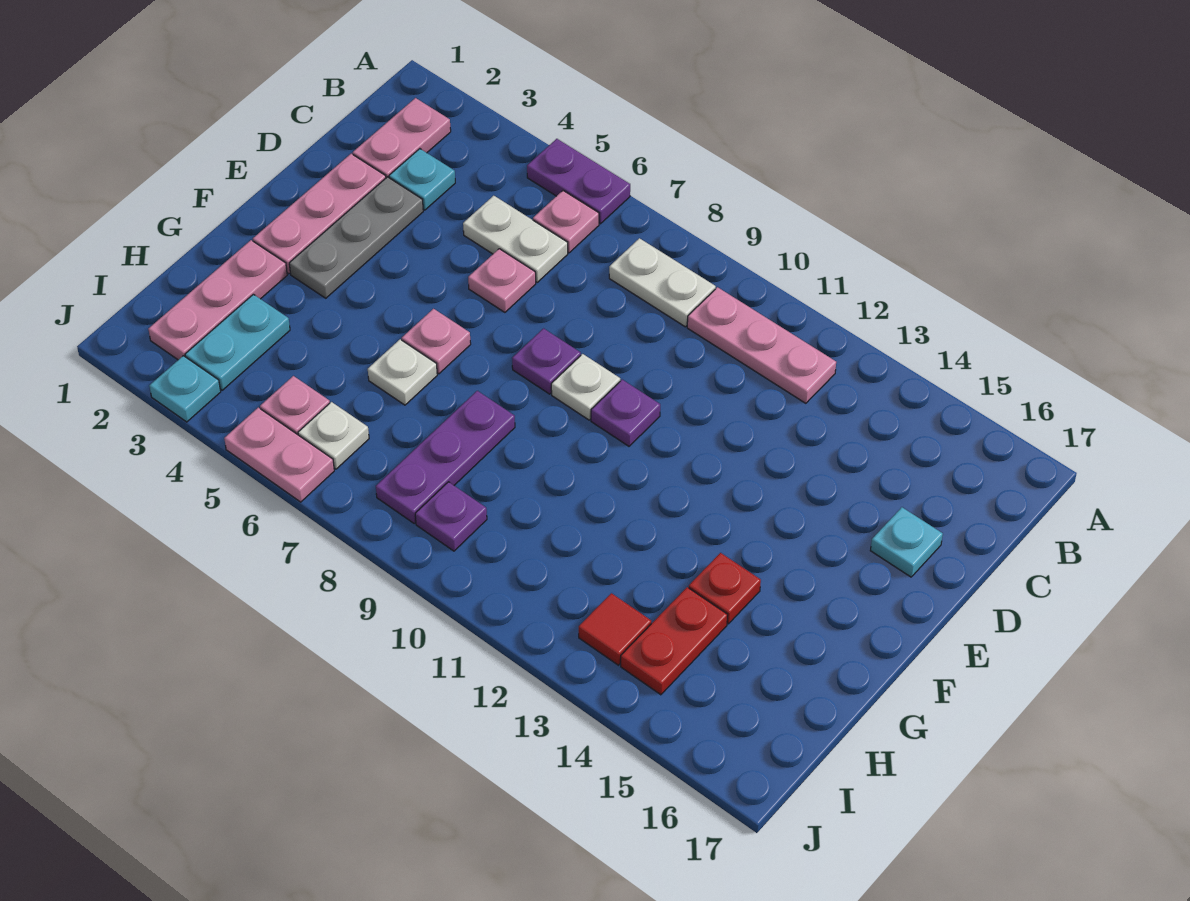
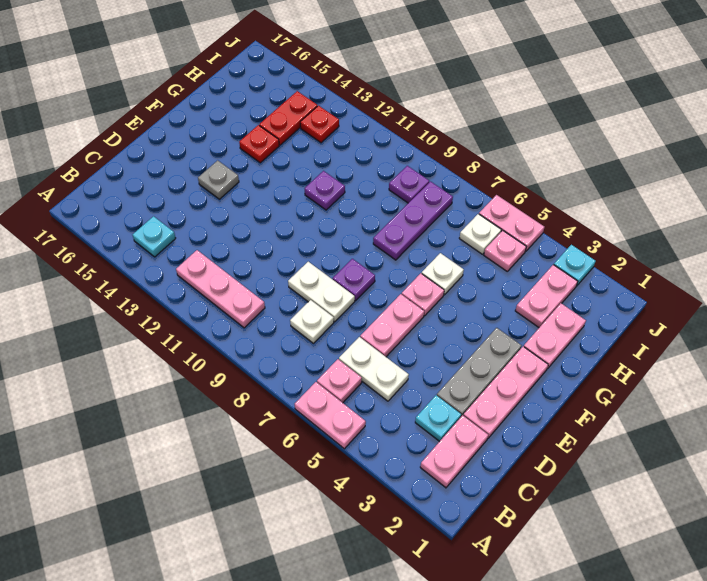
purple 1x2 plate [527,139,630,224] -> pink 1x2 plate [295,382,366,449]
white 1x2 plate [609,238,716,327] -> white 1x2 plate moved to [288,262,355,322]
pink 1x1 plate [468,249,536,312] -> pink 1x2 plate [360,294,424,357]
cyan 1x1 plate [870,507,943,577] -> cyan 1x1 plate moved to [133,216,176,257]
white 1x1 plate [551,354,620,420] -> white 1x1 plate moved to [290,300,334,343]
purple 1x1 plate [591,380,660,446] -> purple 1x1 plate moved to [305,171,345,210]
none -> grey 1x1 plate [198,160,239,199]
pink 1x3 plate [148,240,287,360] -> pink 1x2 plate [524,303,586,369]
cyan 1x2 plate [185,294,290,390] -> pink 1x2 plate [515,265,578,327]
red 1x1 tile [579,593,651,665] -> red 1x1 plate [300,106,339,143]

